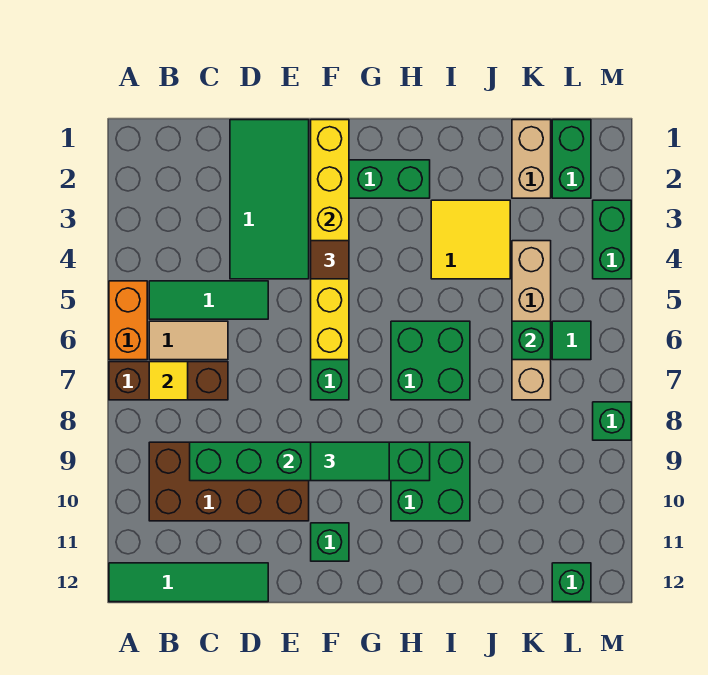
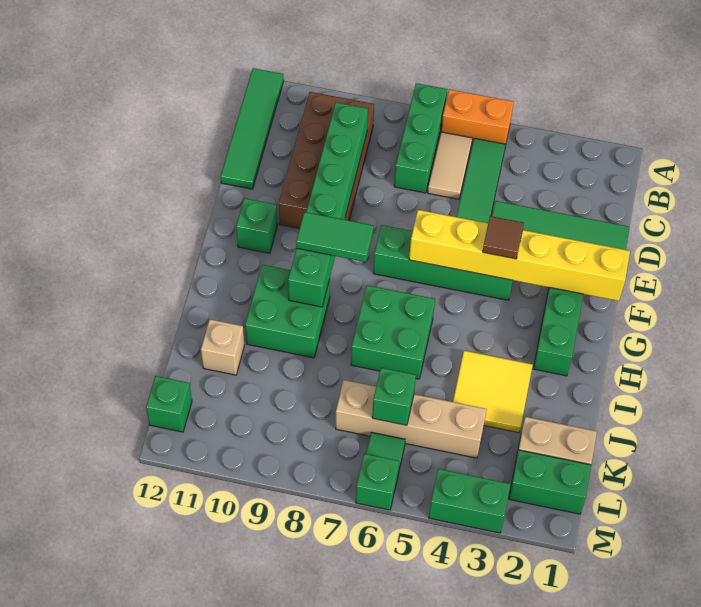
brown 1x3 brick [109,362,228,400] -> green 1x3 brick [394,83,447,193]
yellow 1x1 tile [149,362,188,400] -> none
green 1x2 tile [311,442,389,481] -> green 1x2 tile turned to [296,212,374,262]
none -> tan 1x1 brick [201,319,245,375]
green 1x1 brick [593,402,631,440] -> green 1x1 brick moved to [356,454,399,510]

